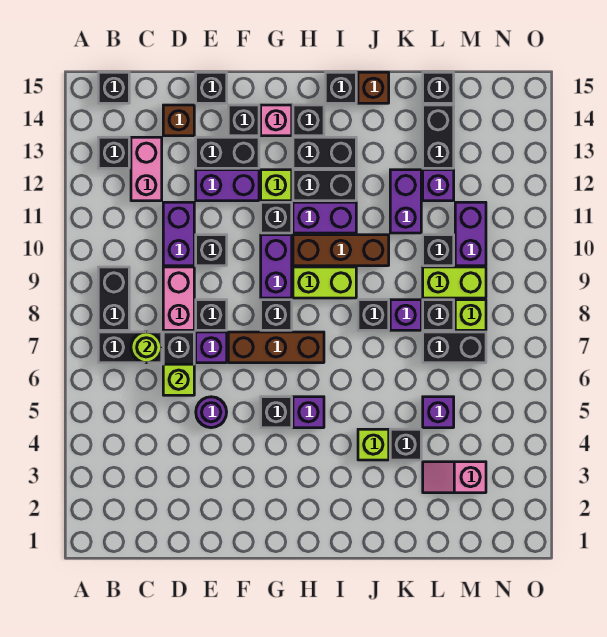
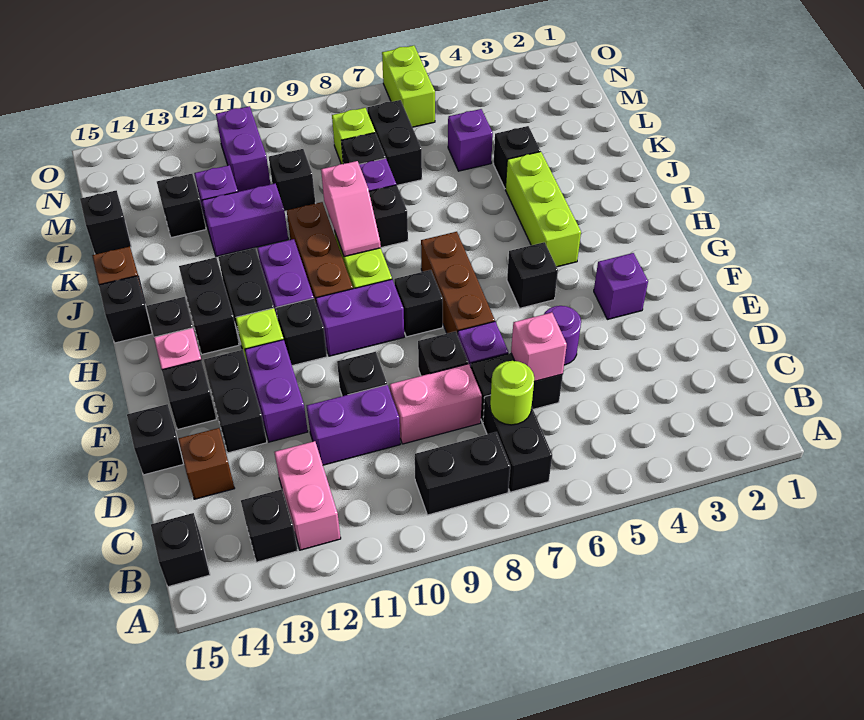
pink 1x2 brick [131,137,162,201] -> pink 1x2 brick turned to [274,441,341,550]
lime 1x1 brick [163,364,194,395] -> pink 1x1 brick [511,313,567,381]
purple 1x1 brick [293,397,324,428] -> purple 1x1 brick moved to [594,253,648,319]
lime 1x1 brick [358,429,389,460] -> lime 1x3 brick [505,152,581,267]
pink 1x2 slope [423,462,486,493] -> pink 1x2 slope moved to [321,161,381,257]
lime 1x2 brick [423,267,486,298] -> lime 1x2 brick moved to [382,46,435,127]
black 1x2 brick [423,105,454,168] -> black 1x1 brick [157,174,206,238]
purple 1x2 brick [455,202,486,266] -> purple 1x2 brick turned to [216,106,270,192]

